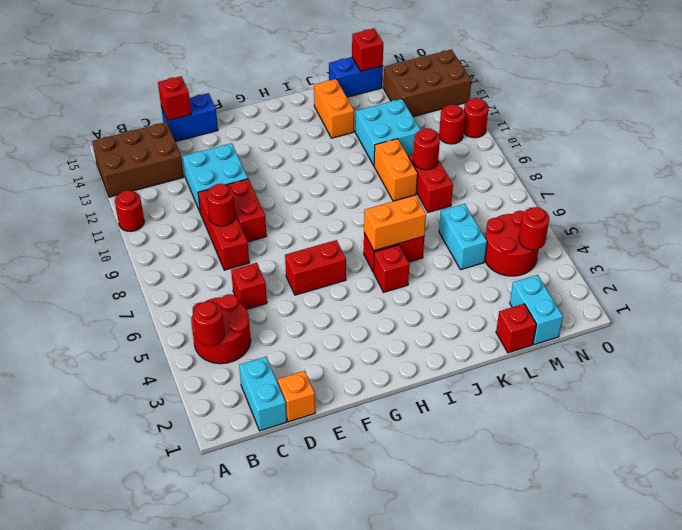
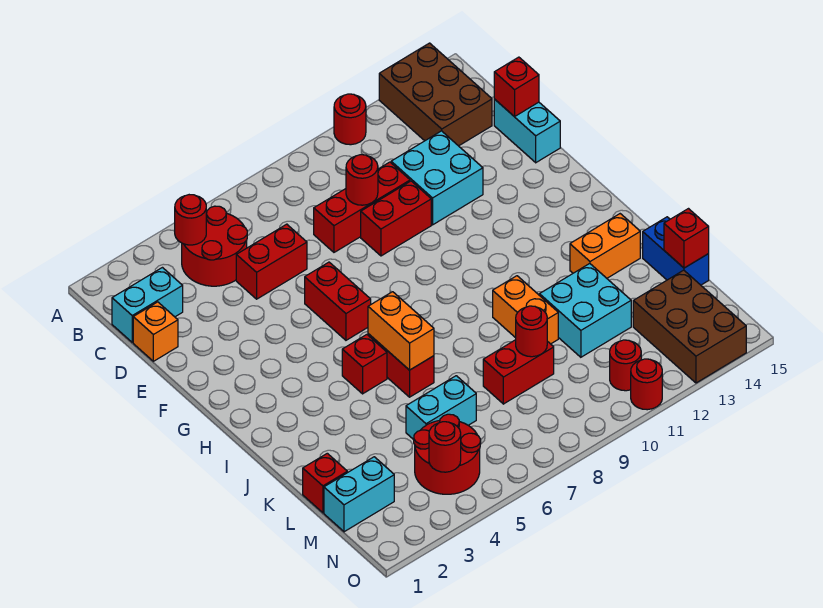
red 1x1 brick [231,263,267,309] -> red 1x2 brick [236,224,307,299]
blue 1x2 brick [161,93,218,142] -> cyan 1x2 brick [494,99,560,163]
orange 1x2 brick [374,139,418,201] -> orange 1x2 brick turned to [493,276,558,344]

